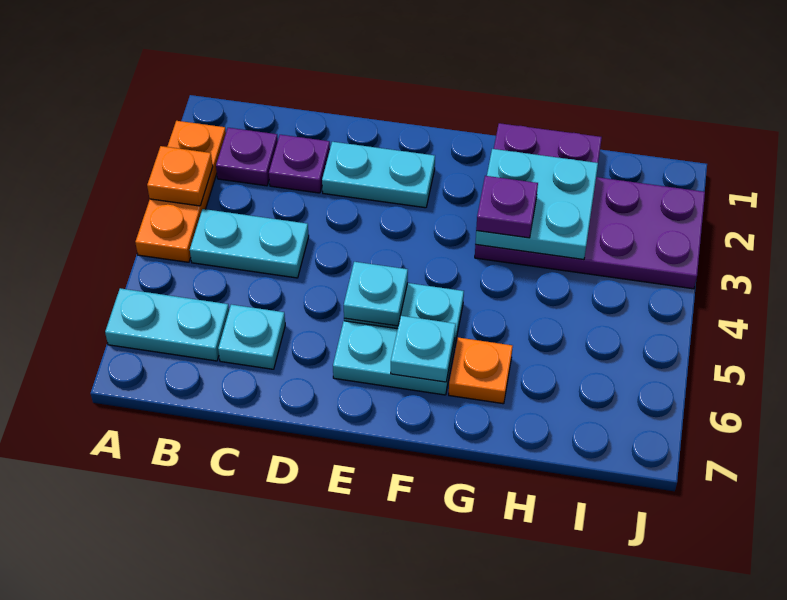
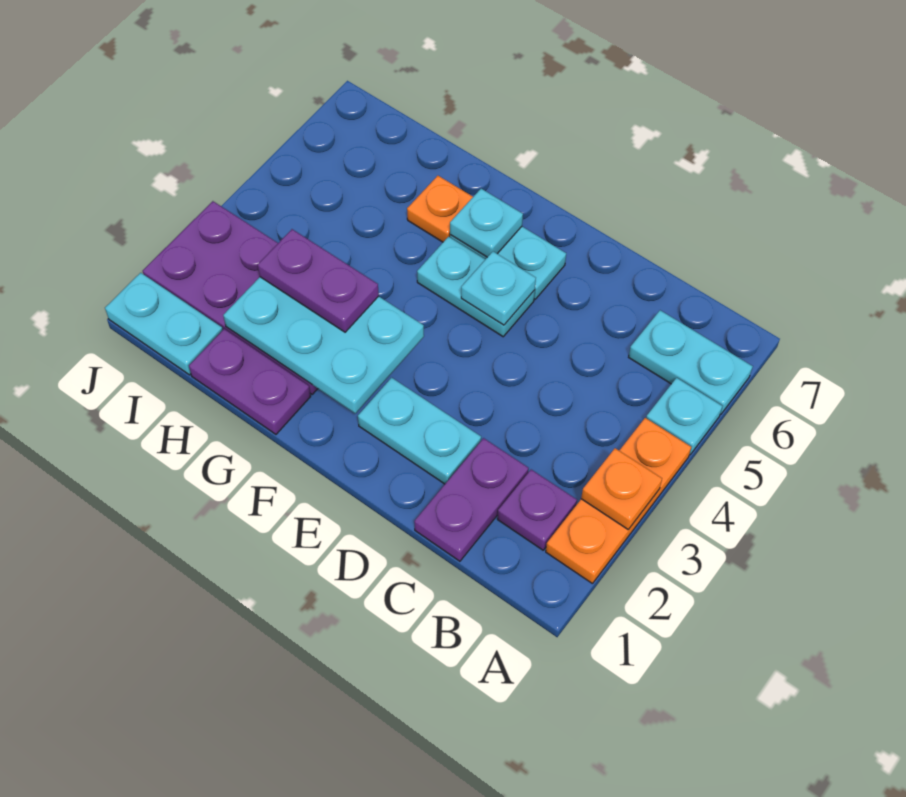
cyan 1x2 plate [190,209,309,278] -> cyan 1x2 plate moved to [105,273,223,375]
purple 1x1 plate [269,135,330,193] -> purple 1x2 plate [414,438,529,561]
cyan 1x1 plate [218,305,285,369] -> cyan 1x1 plate moved to [646,378,722,455]
cyan 2x2 plate [475,149,598,260] -> cyan 2x3 plate [223,277,424,413]
purple 1x1 plate [476,176,538,238] -> purple 1x2 plate [258,229,379,332]

